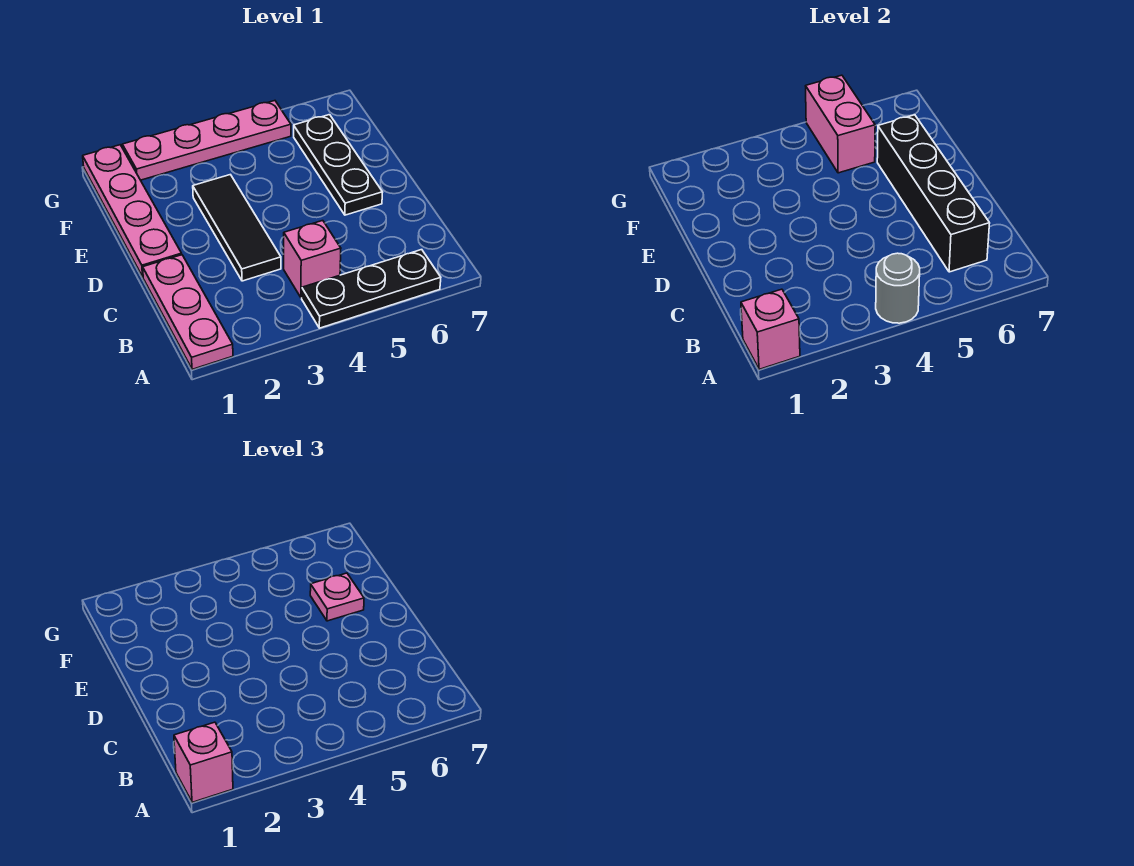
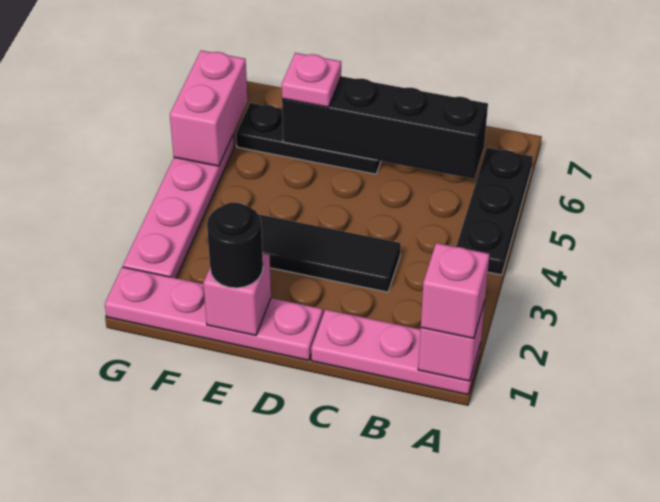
grey 1x1 round brick [876,253,920,323] -> none
pink 1x1 brick [284,221,341,298] -> pink 1x1 brick moved to [203,253,271,335]
none -> black 1x1 round brick [207,202,263,288]
pink 1x2 brick [806,75,875,173] -> pink 1x2 brick turned to [170,51,248,166]

